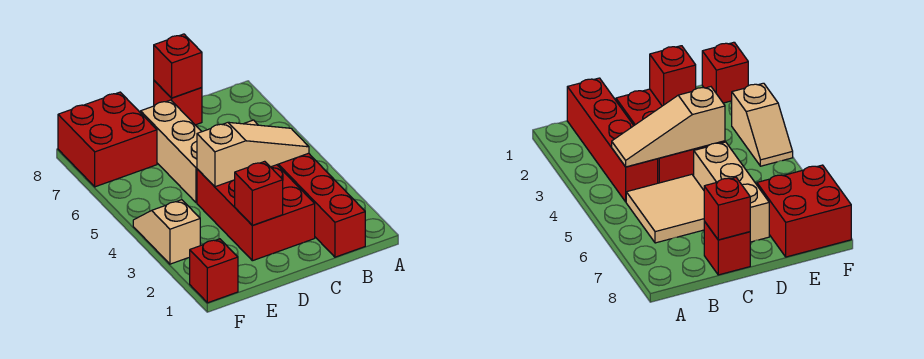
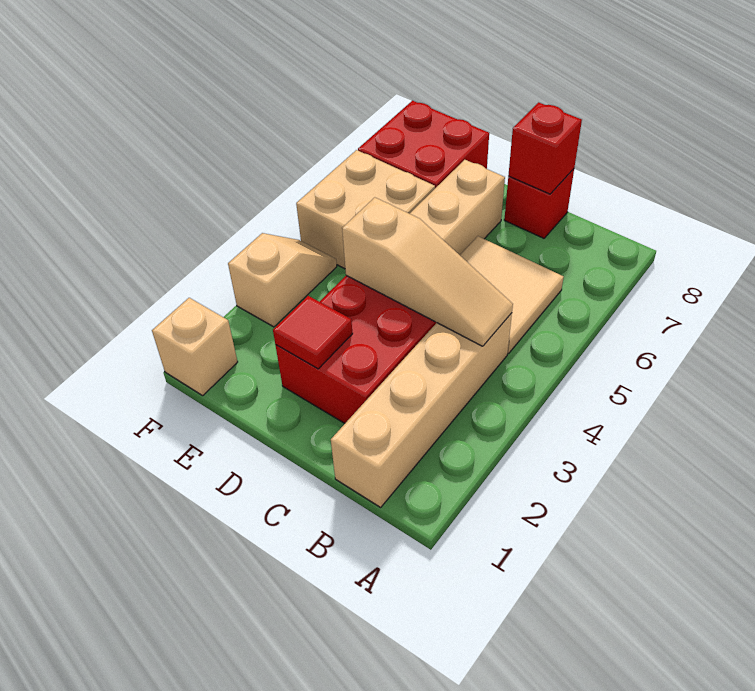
red 1x4 brick [277,153,365,257] -> tan 1x4 brick [331,313,512,507]
red 1x1 brick [235,161,283,225] -> red 1x1 tile [273,296,353,369]
none -> tan 2x2 brick [296,150,435,269]
red 1x1 brick [190,239,238,303] -> tan 1x1 brick [152,298,238,396]

